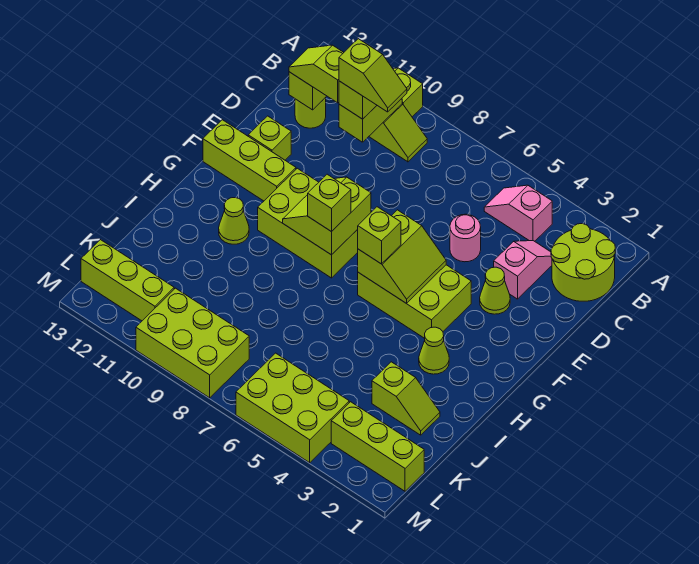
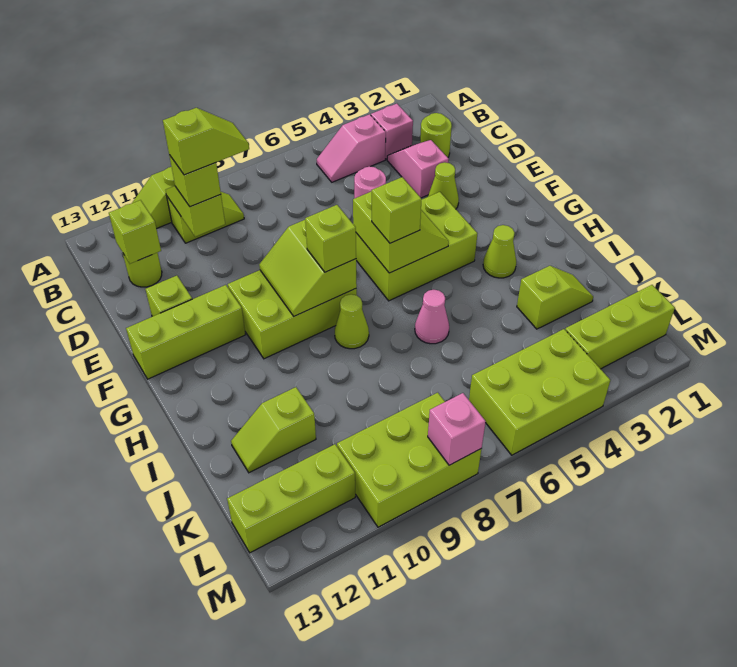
lime 2x2 round brick [551,224,615,301] -> lime 1x1 round brick [420,113,452,157]
none -> pink 1x1 brick [371,104,413,159]
lime 1x2 slope [289,45,344,103] -> lime 1x2 slope moved to [231,387,316,473]
lime 1x1 cone [219,198,249,244] -> lime 1x1 cone moved to [335,294,369,349]
none -> pink 1x1 cone [415,290,449,344]
none -> pink 1x1 brick [428,393,486,465]

